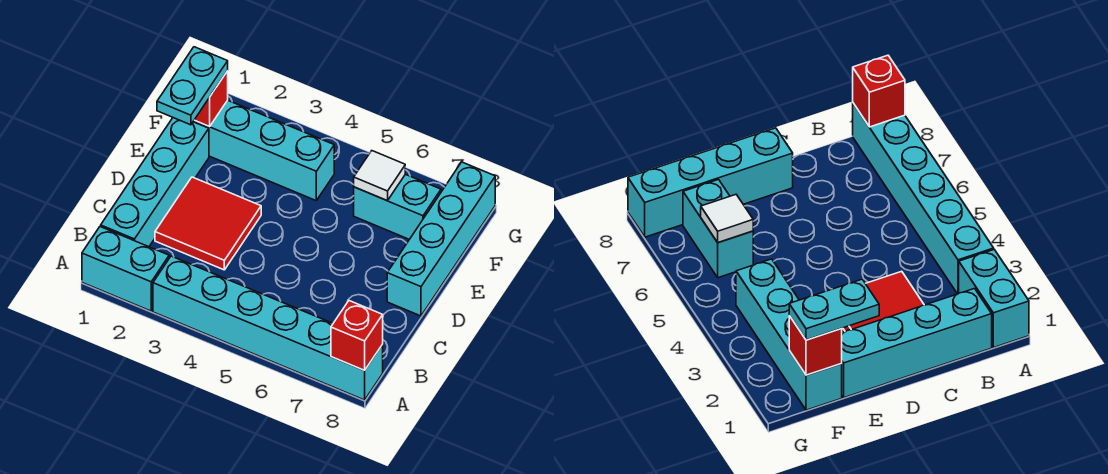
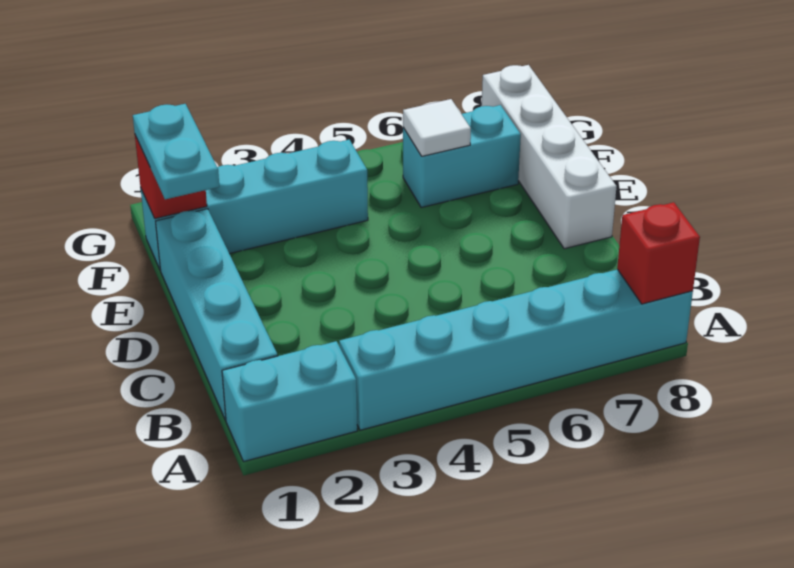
red 2x2 tile [155,177,261,270] -> none
cyan 1x4 brick [387,162,495,316] -> white 1x4 brick [482,65,617,249]

